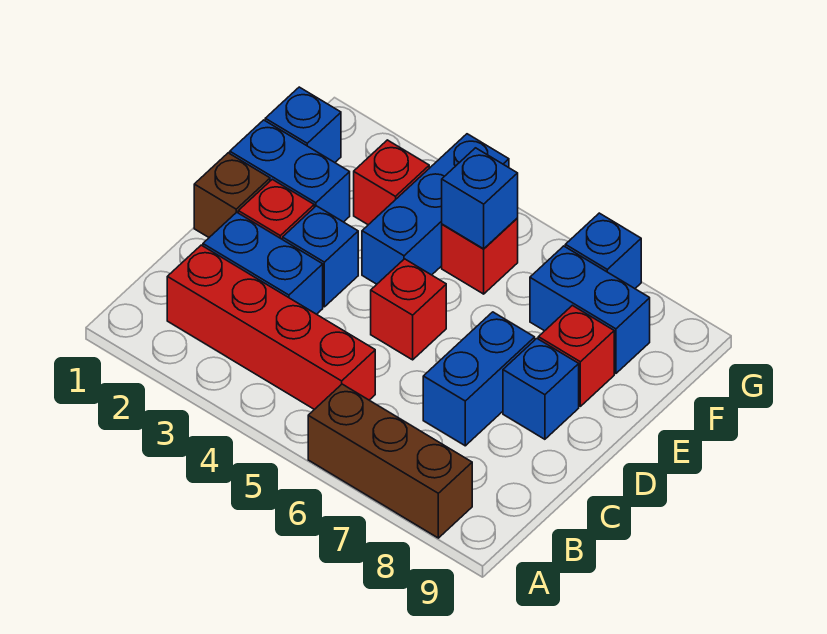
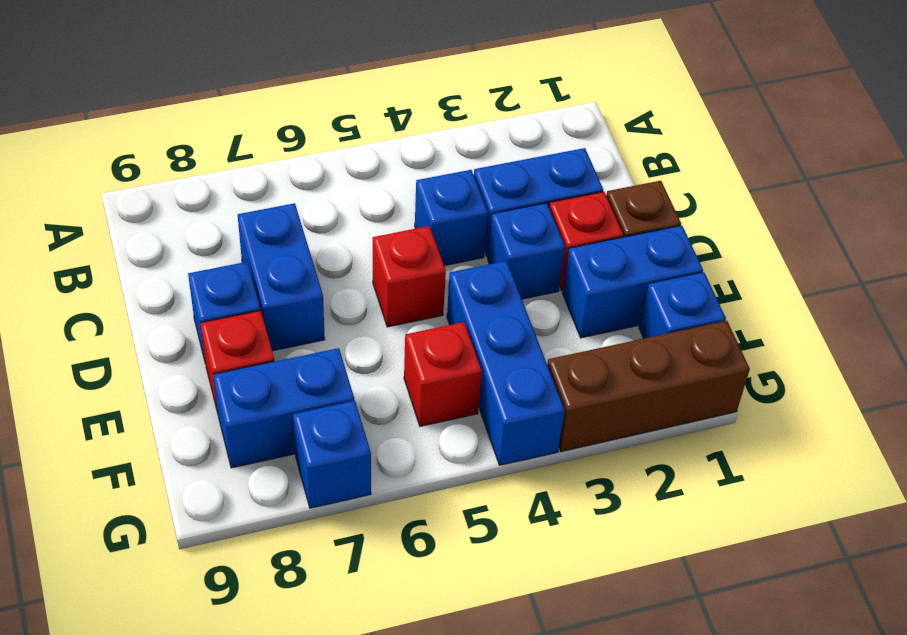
brown 1x3 brick [308,384,472,538] -> brown 1x3 brick moved to [547,321,750,451]
red 1x4 brick [167,245,375,409] -> none
red 1x1 brick [354,140,429,225] -> none
blue 1x1 brick [442,148,518,249] -> blue 1x1 brick moved to [415,170,488,266]

